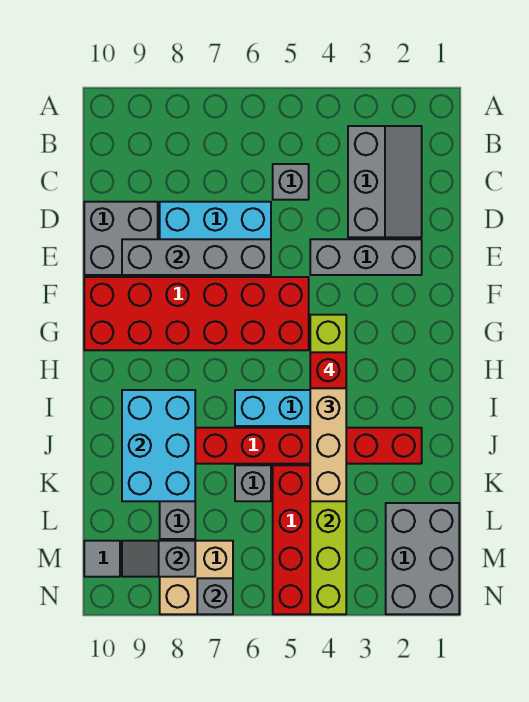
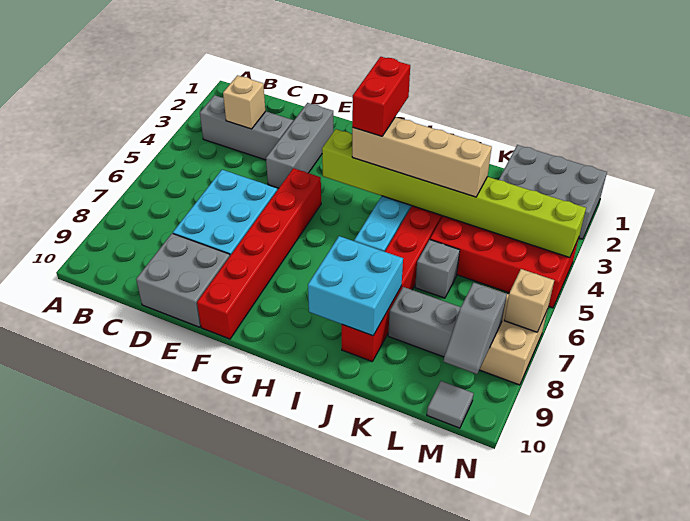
none -> tan 1x1 brick [223,75,265,129]
grey 1x1 brick [273,164,309,200] -> none
grey 1x4 brick [122,239,271,275] -> none
red 2x6 brick [84,277,309,350] -> red 1x6 brick [197,168,321,339]
red 1x1 brick [310,352,346,388] -> red 1x2 brick [352,57,410,136]
cyan 2x3 brick [122,390,195,501] -> cyan 2x2 brick [308,236,403,336]
grey 1x1 brick [197,578,233,614] -> tan 1x1 brick [504,269,554,332]

